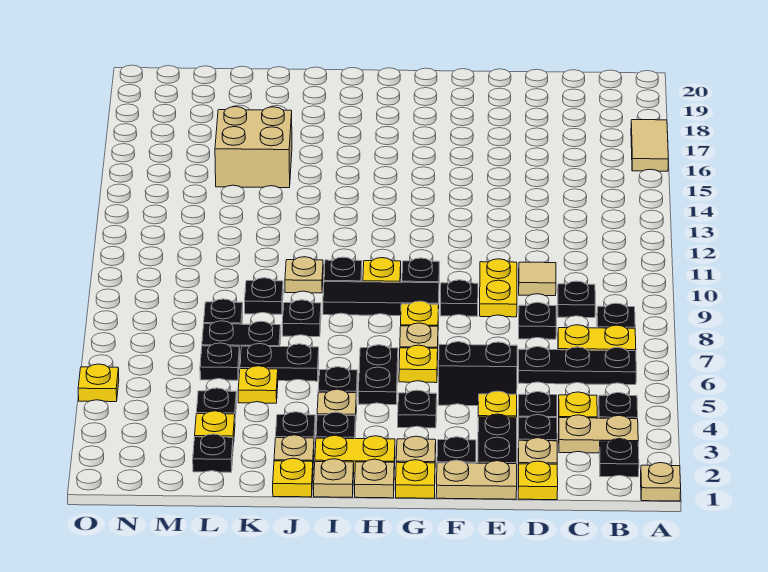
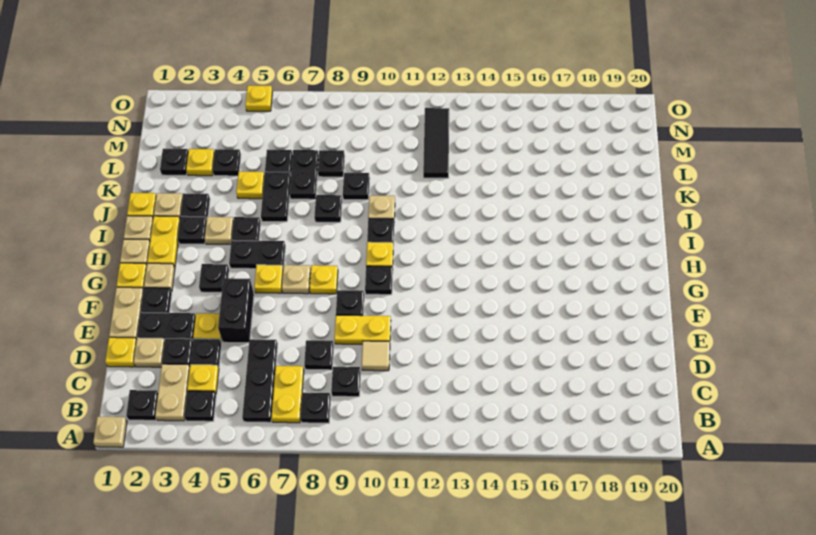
tan 1x2 tile [631,120,668,171] -> none
black 1x3 tile [323,282,439,316] -> black 1x3 tile moved to [423,108,449,178]
tan 2x2 brick [215,107,292,188] -> none

